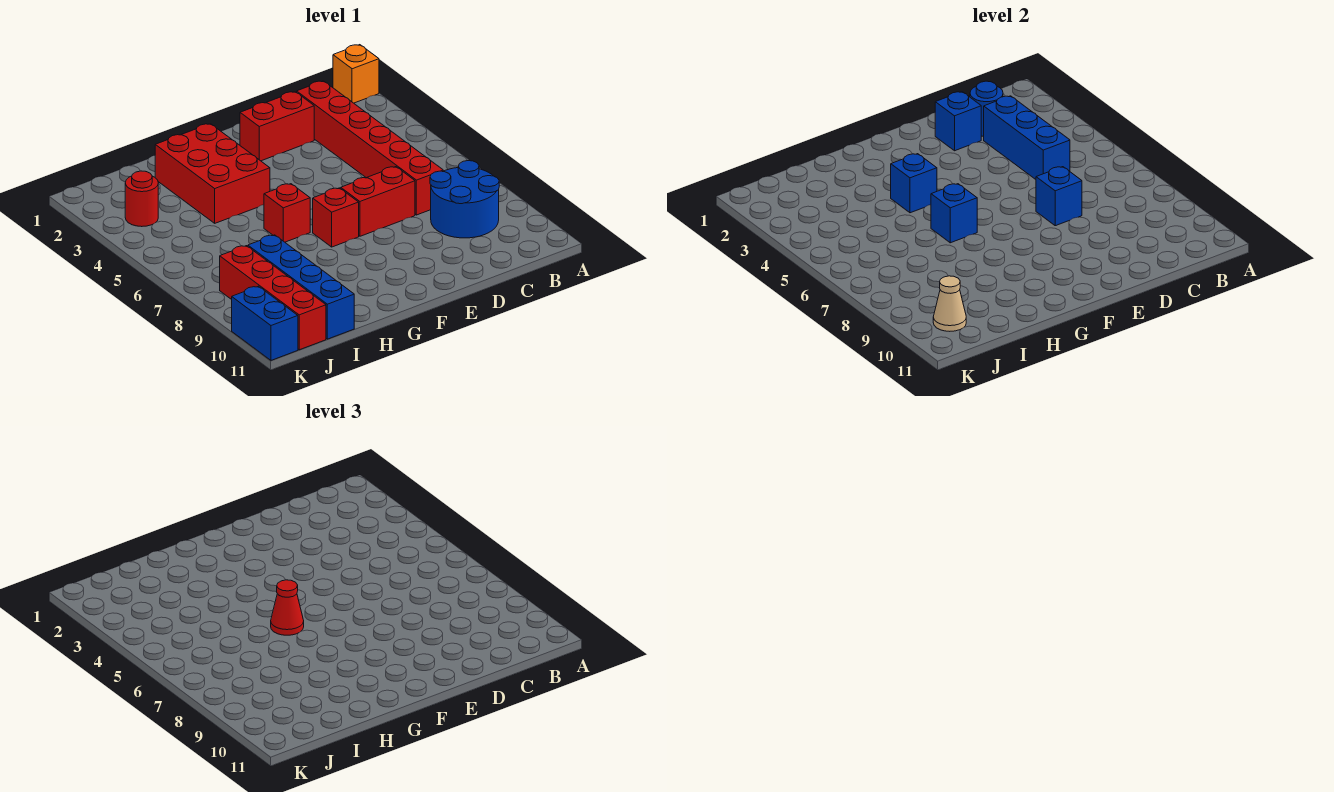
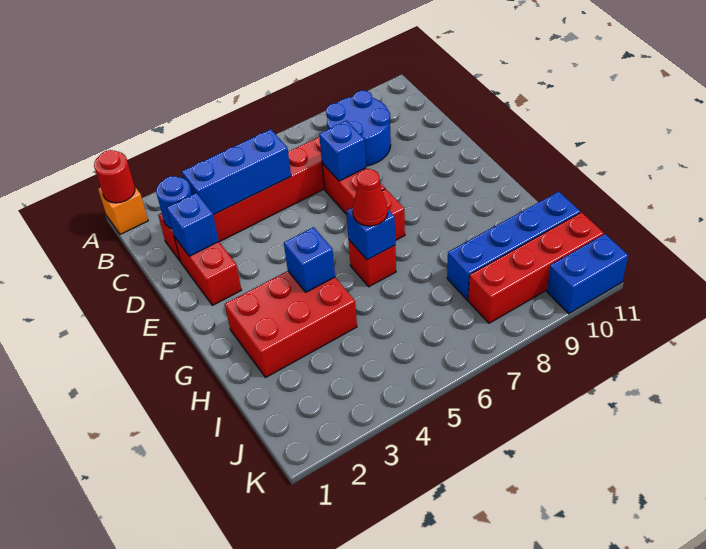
red 1x1 round brick [125,171,158,227] -> red 1x1 round brick moved to [94,150,135,203]
tan 1x1 cone [933,276,966,331] -> none

